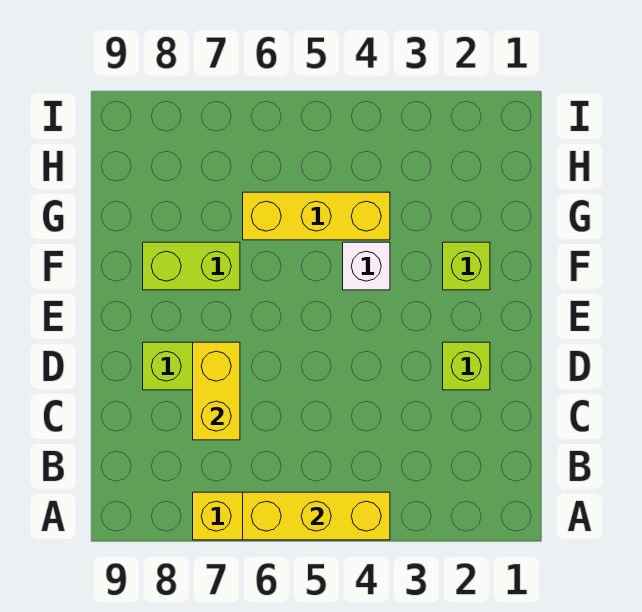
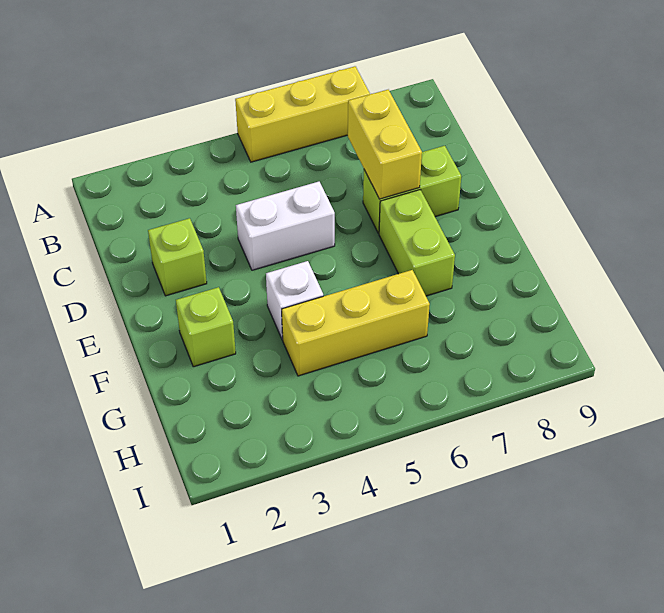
yellow 1x3 brick [243,492,390,540] -> none
none -> white 1x2 brick [236,182,335,270]
lime 1x2 brick [143,242,240,290] -> lime 1x2 brick turned to [379,190,455,296]

